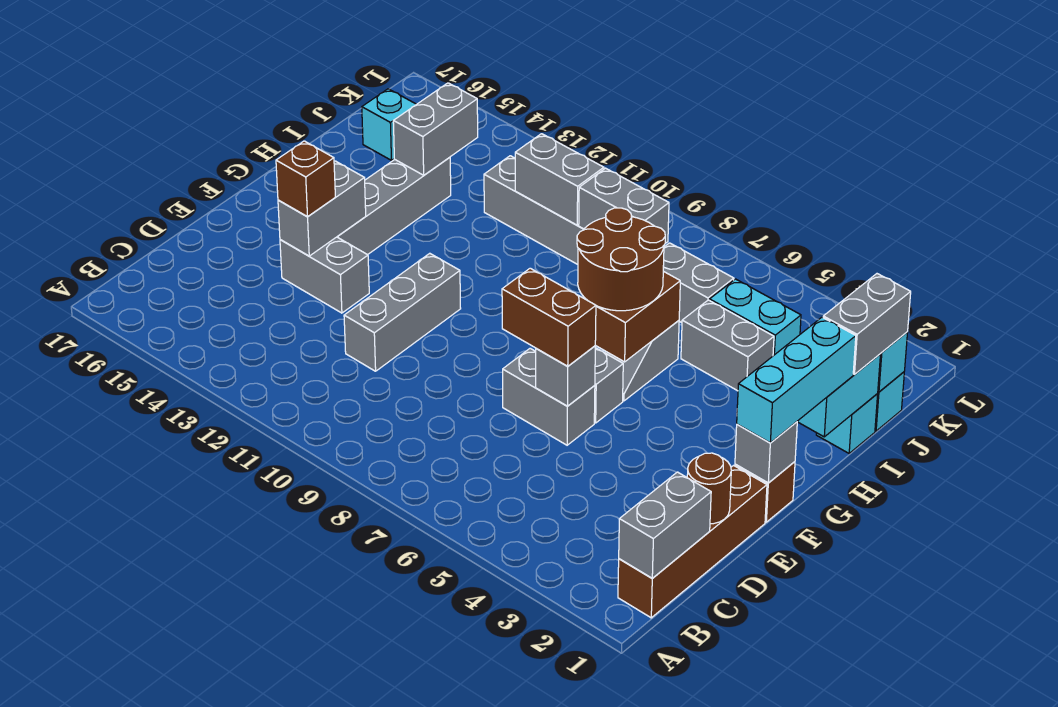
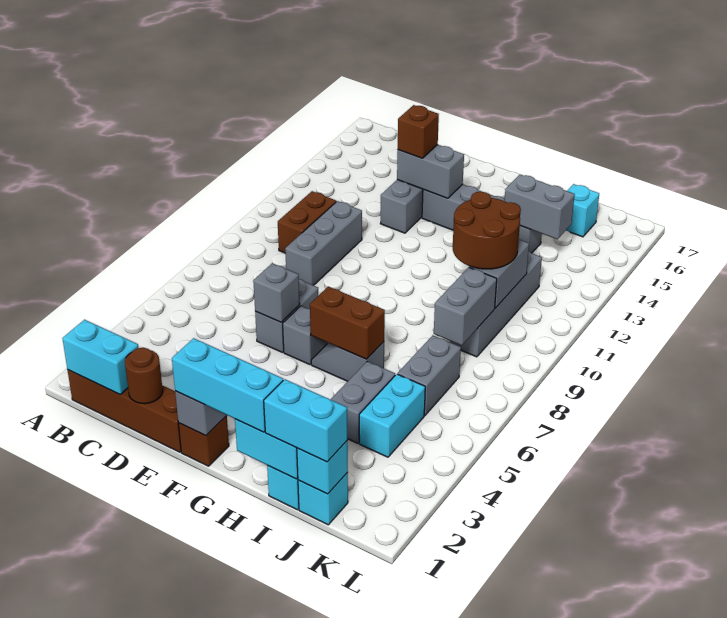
grey 1x2 brick [619,472,711,578] -> cyan 1x2 brick [62,320,139,394]
grey 1x3 brick [344,253,461,371] -> grey 1x3 brick turned to [285,201,362,285]
brown 1x2 brick [502,268,596,366] -> brown 1x2 brick moved to [278,191,336,253]
brown 2x2 round brick [577,208,665,311] -> brown 2x2 round brick moved to [453,192,521,269]
grey 1x2 brick [823,274,911,374] -> cyan 1x2 brick [264,379,347,462]

